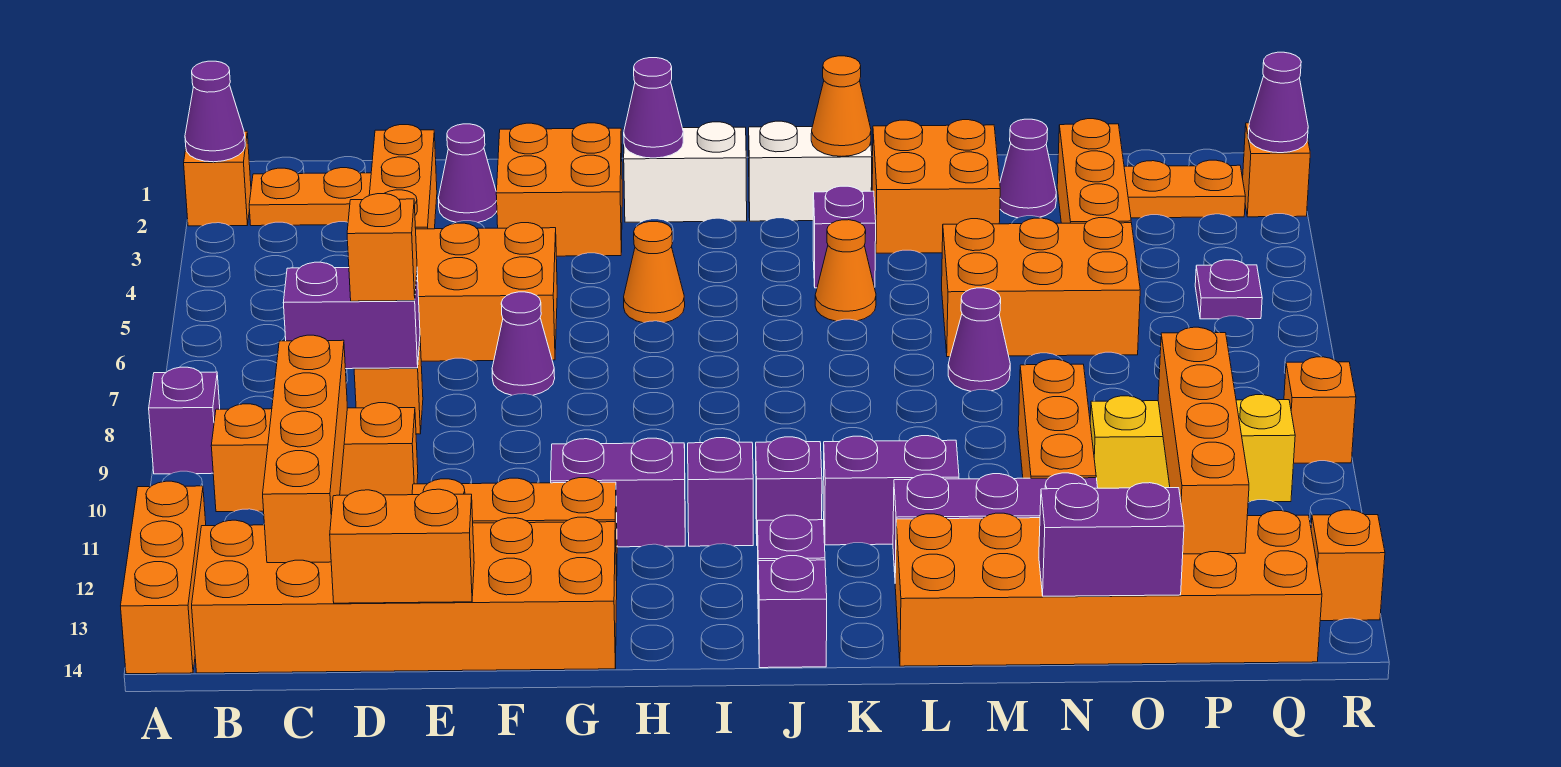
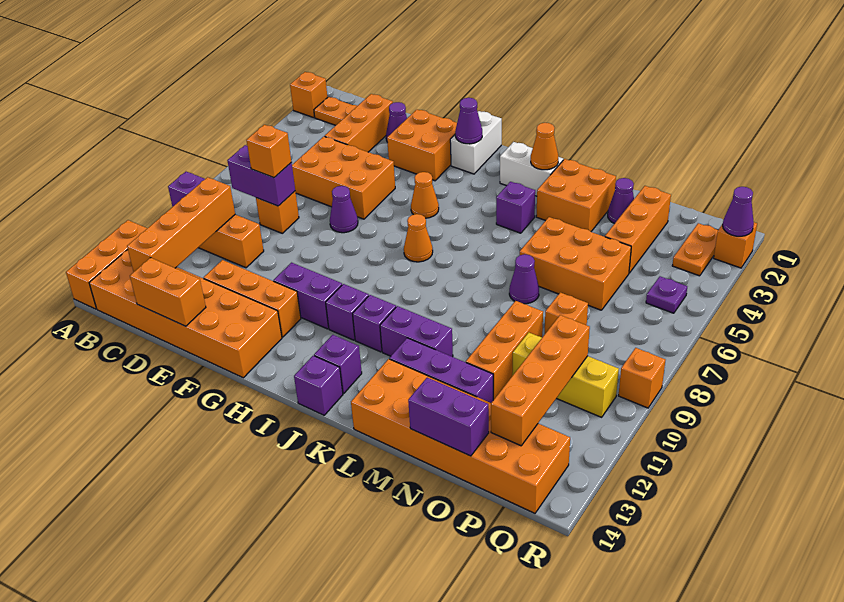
purple 1x1 cone [185,61,245,162] -> none
white 1x2 brick [624,122,747,222] -> white 1x2 brick turned to [450,111,502,174]
orange 1x1 cone [815,220,876,321] -> orange 1x1 cone moved to [404,214,433,262]
orange 1x2 plate [1124,160,1245,218] -> orange 1x2 plate turned to [672,223,718,276]
orange 1x1 brick [1311,510,1385,621] -> orange 1x1 brick moved to [545,292,588,333]

